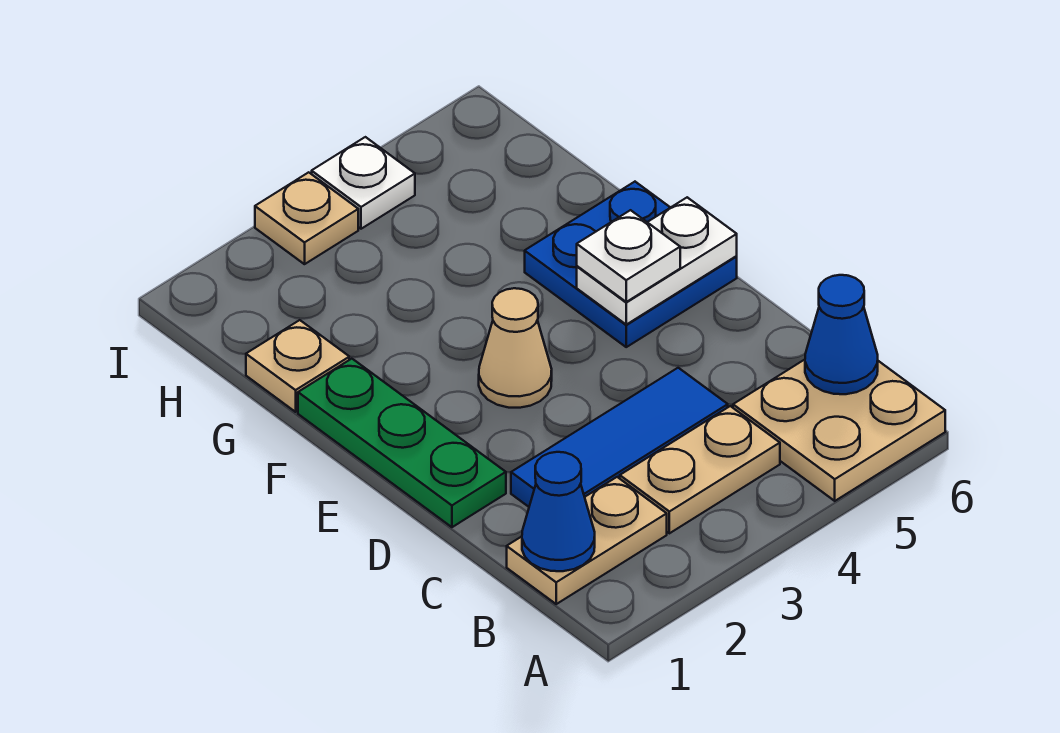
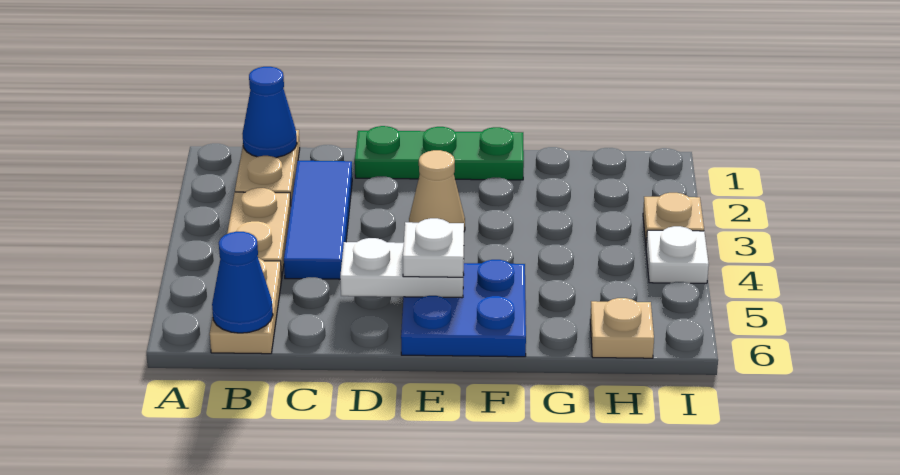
tan 2x2 plate [733,360,945,501] -> tan 1x2 plate [210,258,282,354]
white 1x2 plate [577,197,737,324] -> white 1x2 plate turned to [340,238,464,298]
tan 1x1 plate [246,320,349,412] -> tan 1x1 plate moved to [590,298,654,358]

